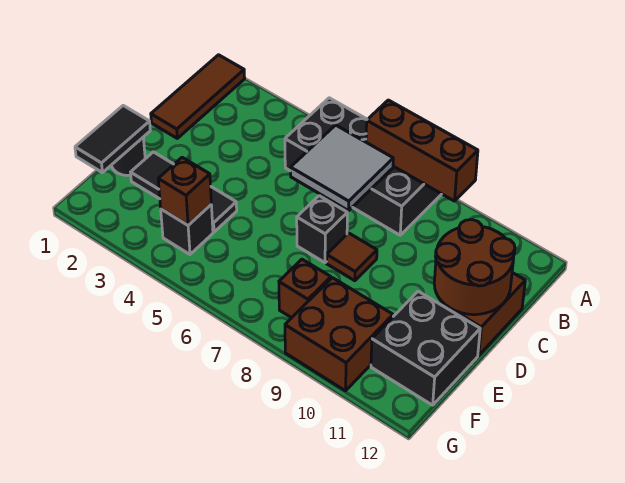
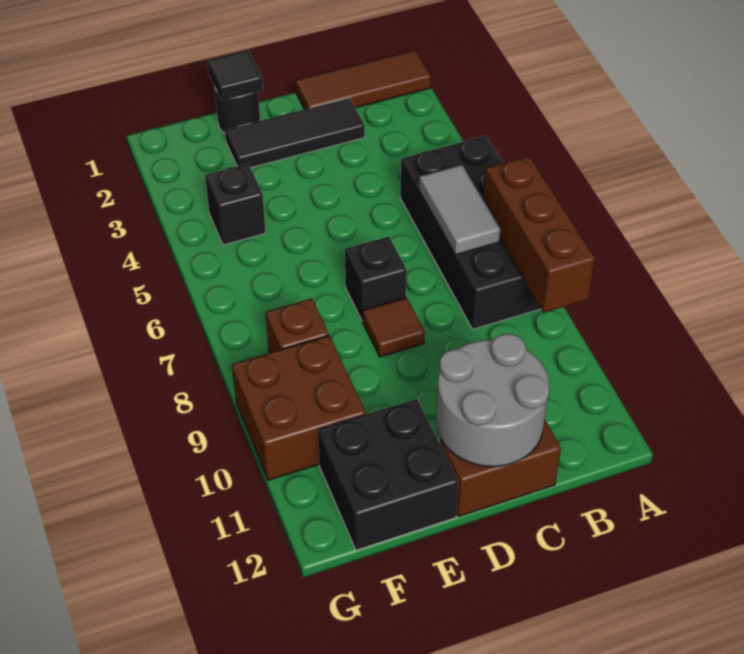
grey 2x2 tile [291,125,393,211] -> grey 1x2 tile [419,165,501,255]
brown 2x2 round brick [434,220,515,315] -> grey 2x2 round brick [436,334,549,467]
black 1x2 tile [75,106,150,173] -> black 1x1 tile [207,50,263,101]
black 1x3 tile [131,152,237,232] -> black 1x3 tile turned to [225,98,365,168]
brown 1x1 brick [158,157,211,225] -> none

